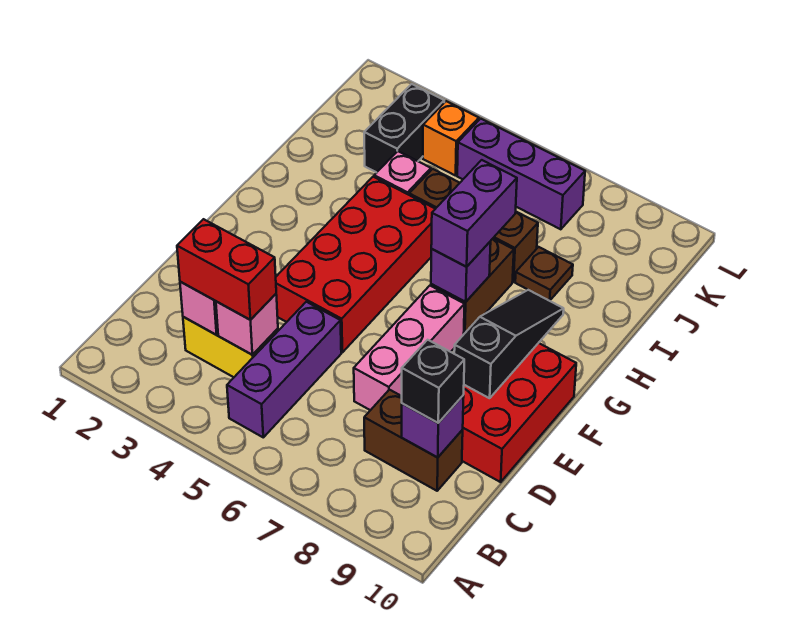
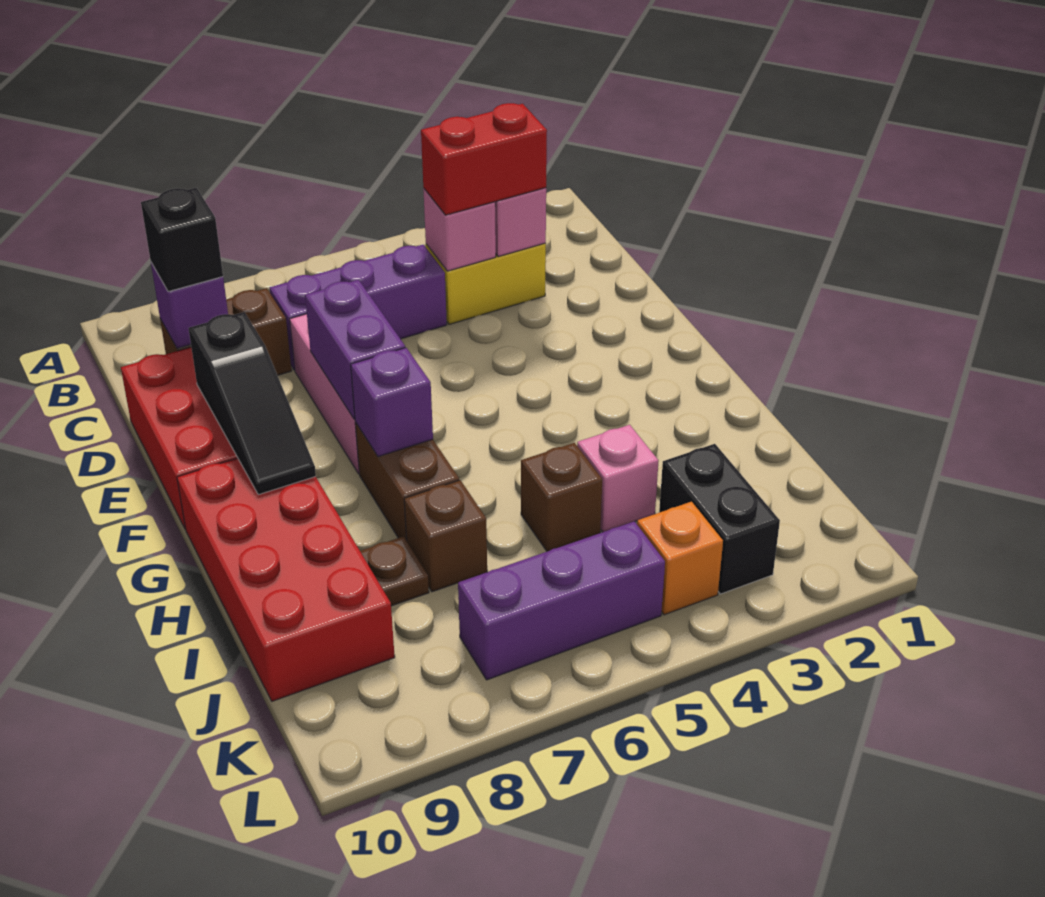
purple 1x3 brick [227,302,341,437] -> purple 1x3 brick turned to [270,245,447,370]
red 2x4 brick [276,177,435,352] -> red 2x4 brick moved to [177,458,395,701]
purple 1x2 brick [431,160,517,267] -> purple 1x2 brick moved to [305,280,405,419]

